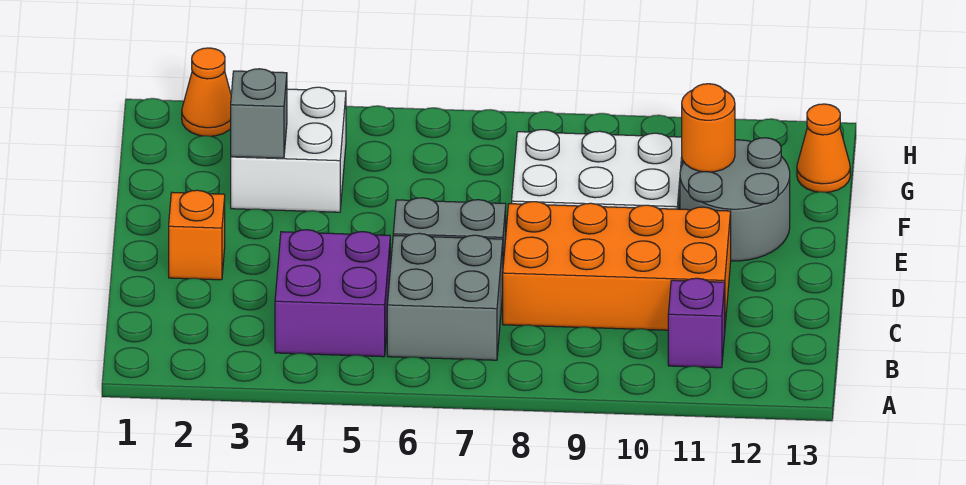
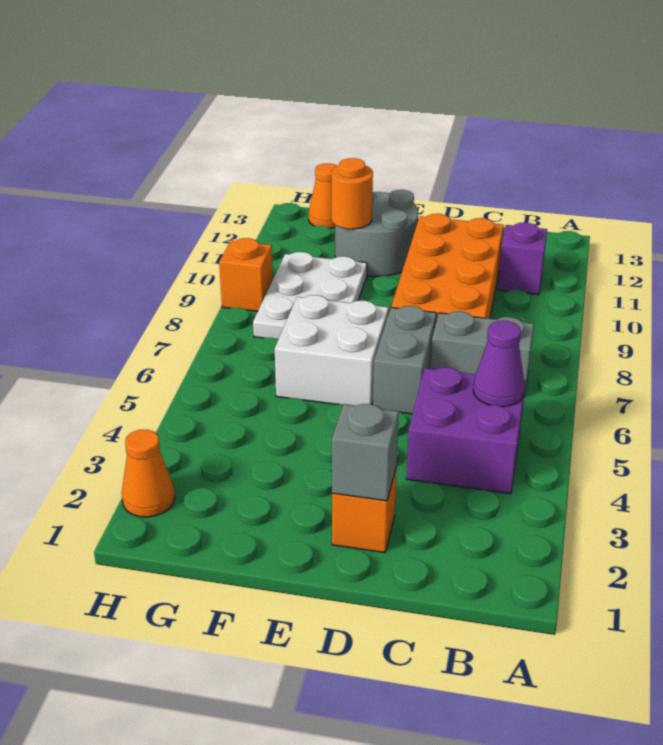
none -> purple 1x1 cone [473,321,525,407]
grey 2x2 brick [387,233,503,360] -> grey 1x2 brick [430,311,534,397]
white 2x2 brick [231,87,346,212] -> white 2x2 brick moved to [275,295,389,406]
grey 1x1 brick [231,69,287,158] -> grey 1x1 brick moved to [332,404,399,501]
none -> orange 1x1 brick [219,238,273,311]

